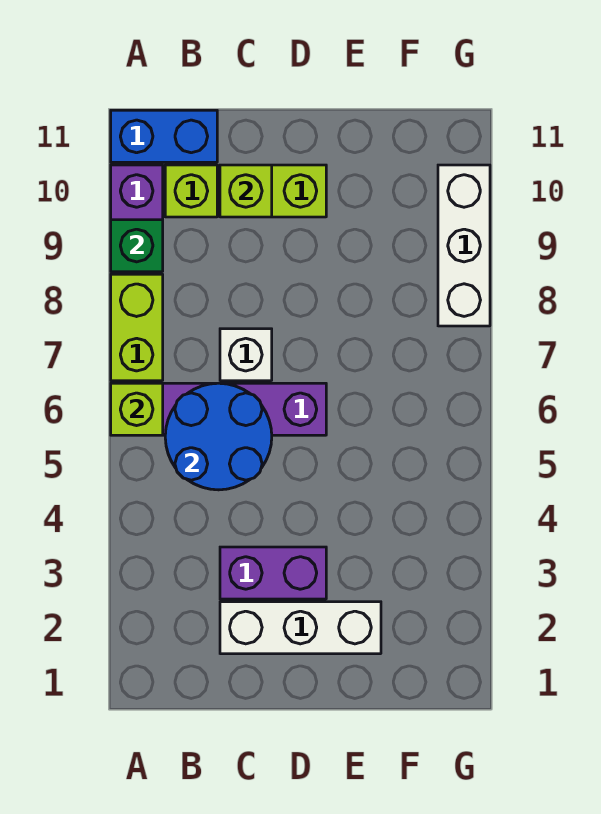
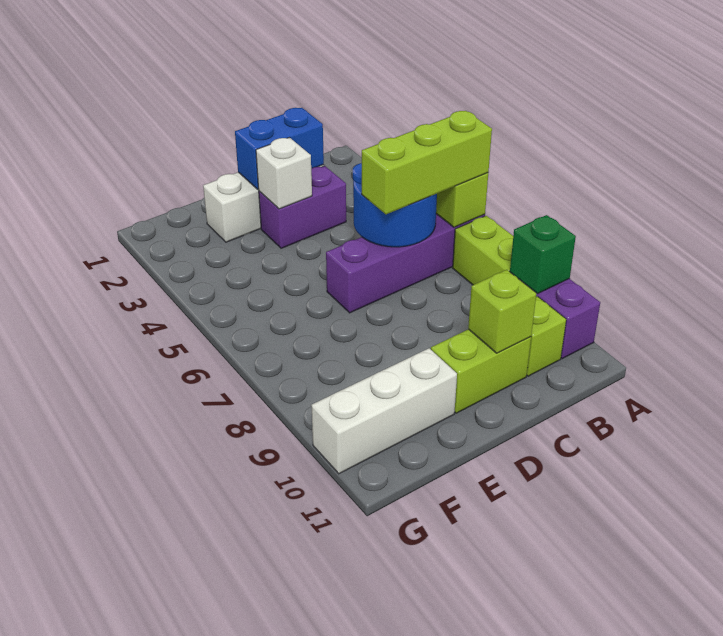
none -> lime 1x3 brick [362,111,492,214]
blue 1x2 brick [111,110,217,162] -> blue 1x2 brick moved to [235,108,324,189]
white 1x1 brick [220,329,272,381] -> white 1x1 brick moved to [256,138,312,209]
white 1x3 brick [438,165,490,326] -> white 1x3 brick turned to [311,348,457,474]

